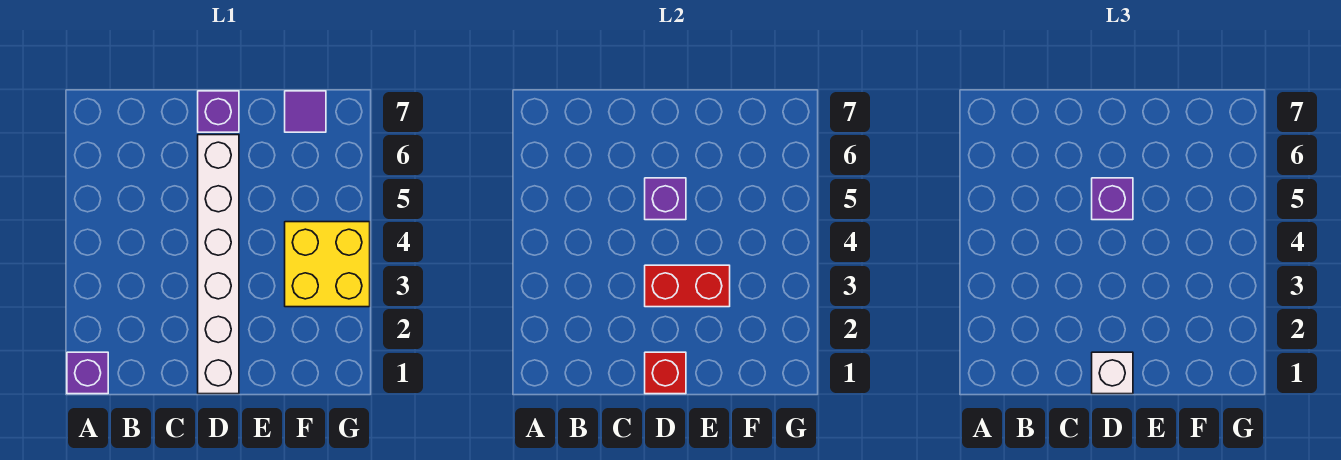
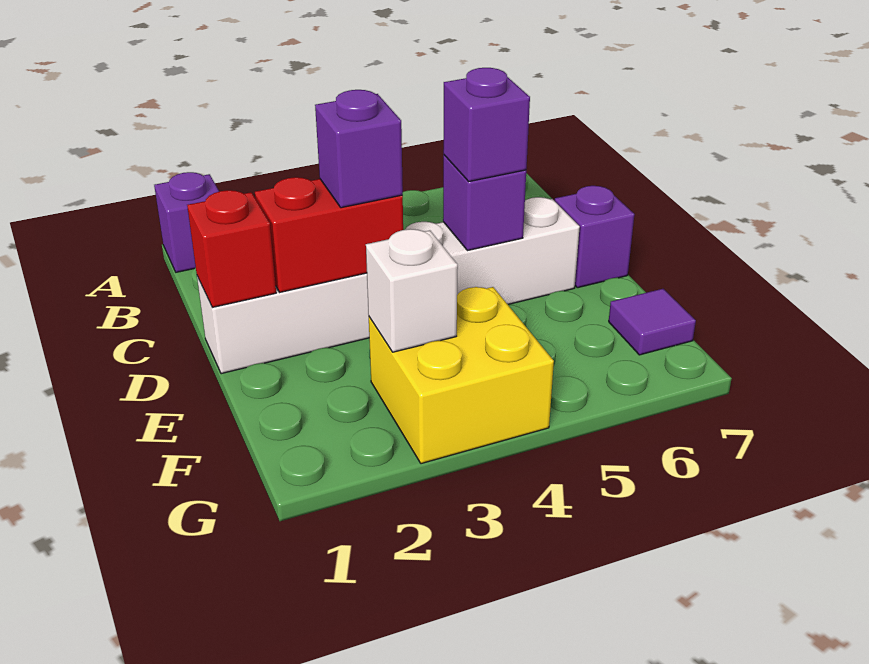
white 1x1 brick [1092,352,1133,394] -> white 1x1 brick moved to [366,229,458,352]
red 1x2 brick [645,265,730,307] -> red 1x2 brick turned to [255,177,403,292]
none -> purple 1x1 brick [315,90,403,208]

